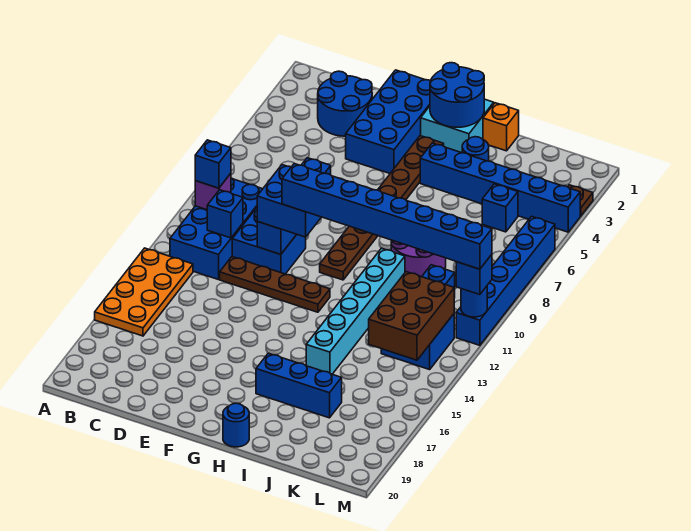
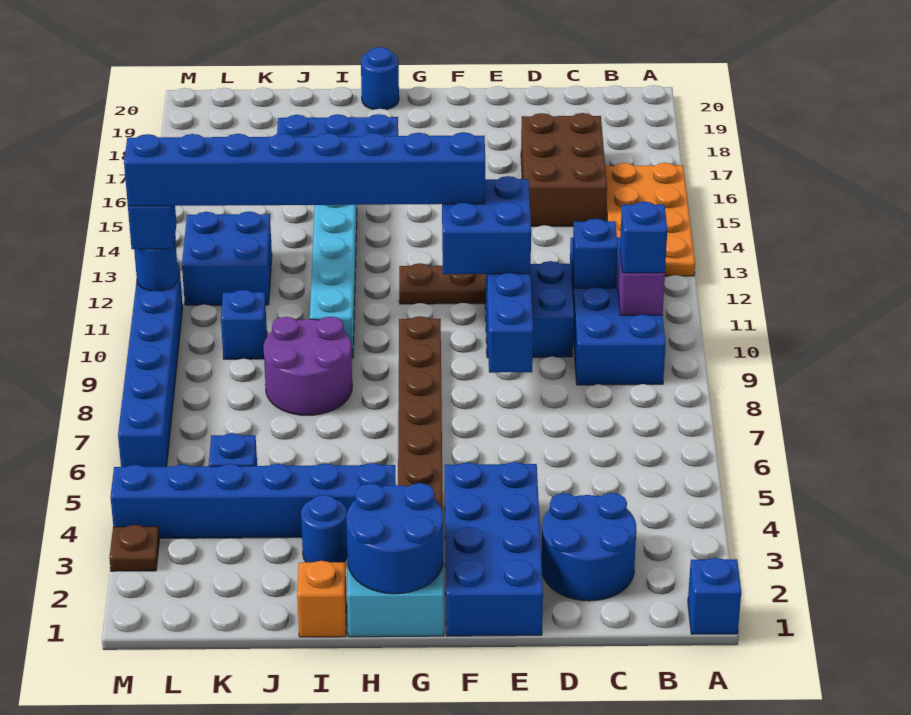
none -> blue 1x1 brick [688,558,741,634]
brown 2x3 brick [369,272,454,360] -> brown 2x3 brick moved to [521,113,607,227]

